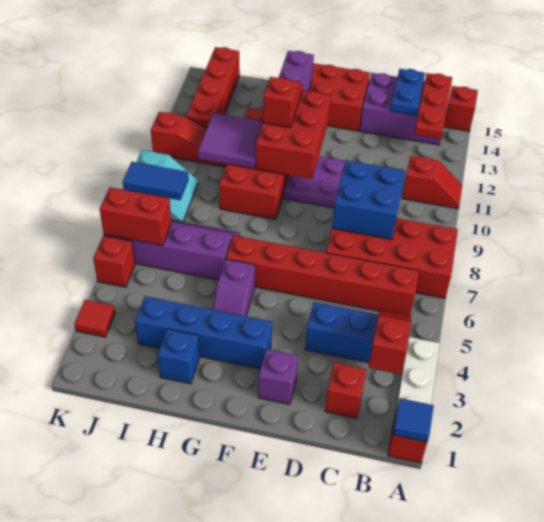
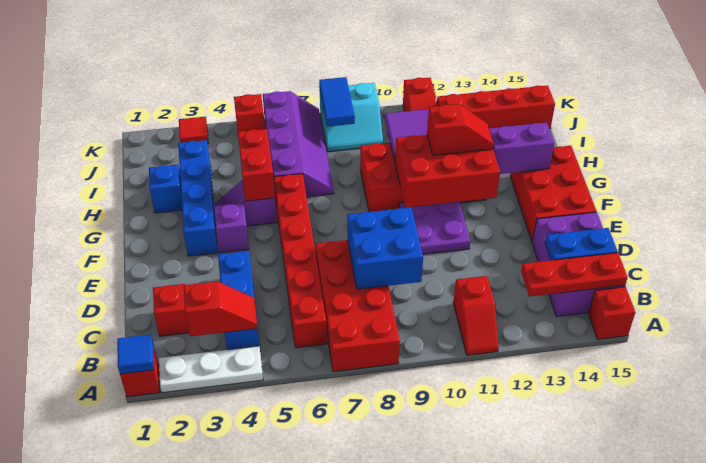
purple 1x1 brick [258,349,298,404] -> purple 1x1 brick moved to [214,203,249,253]
red 1x2 brick [100,187,171,245] -> red 1x2 brick moved to [238,129,275,201]

